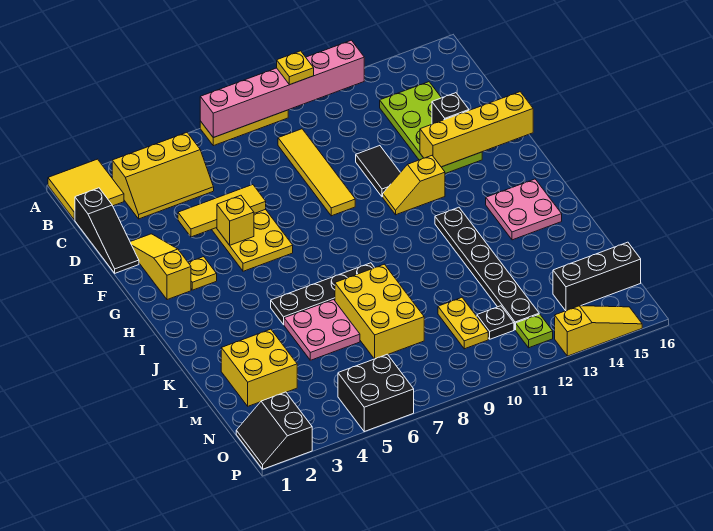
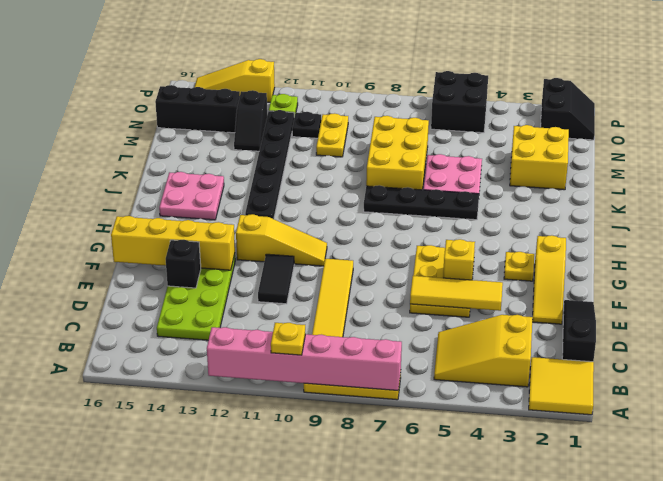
yellow 2x3 slope [112,133,214,219] -> yellow 2x3 slope turned to [434,315,533,387]
yellow 1x2 slope [383,156,445,215] -> yellow 1x3 slope [236,214,327,266]
none -> black 1x2 slope [234,90,267,151]

